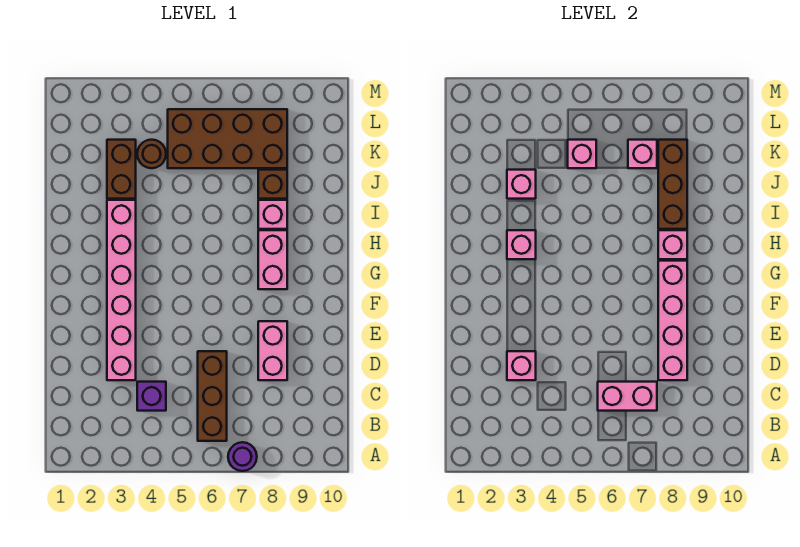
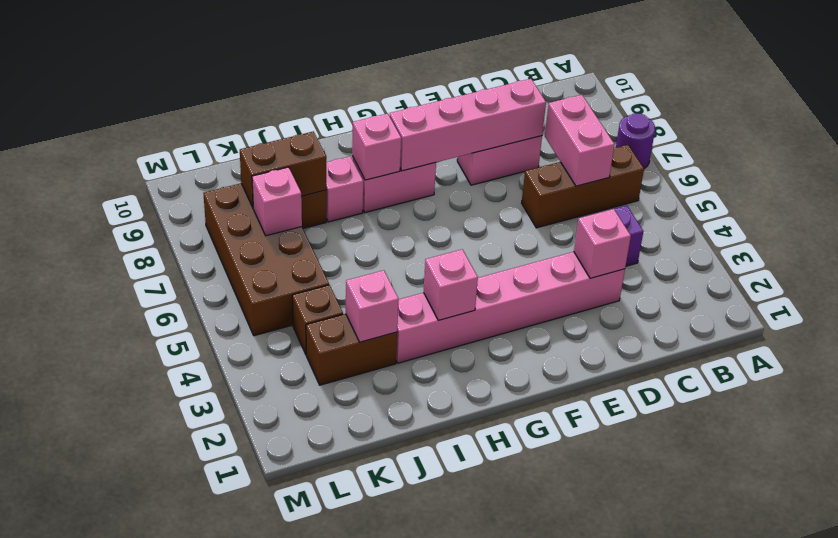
brown 1x3 brick [658,140,687,229] -> brown 1x2 brick [240,131,326,208]
brown 1x1 round brick [137,140,166,168] -> brown 1x1 brick [292,285,343,354]
pink 1x1 brick [568,140,596,168] -> none

